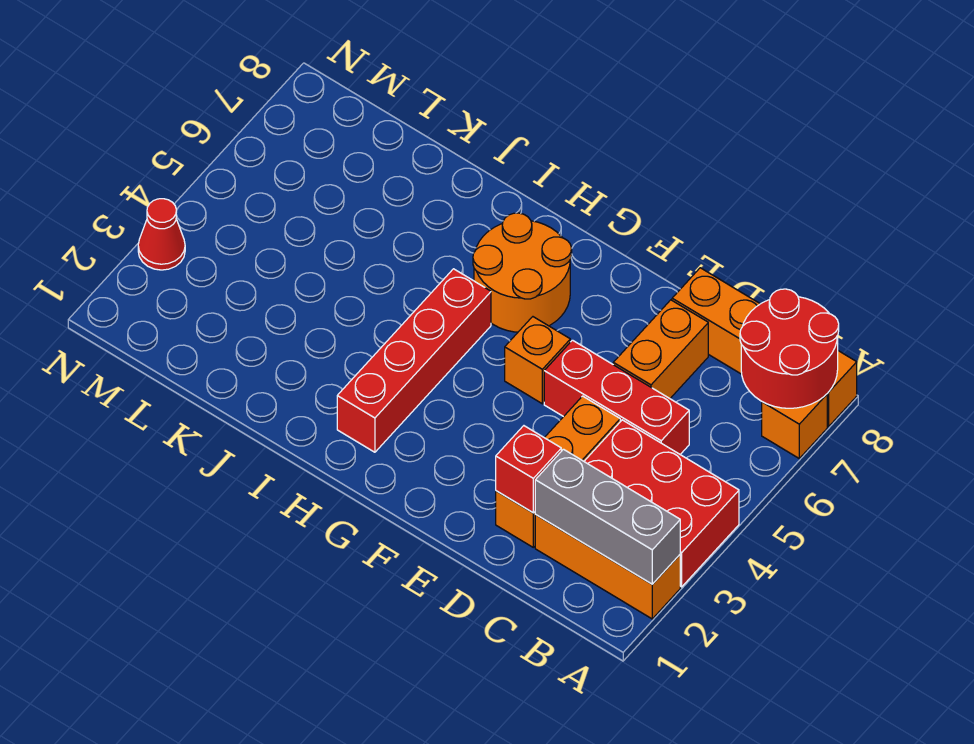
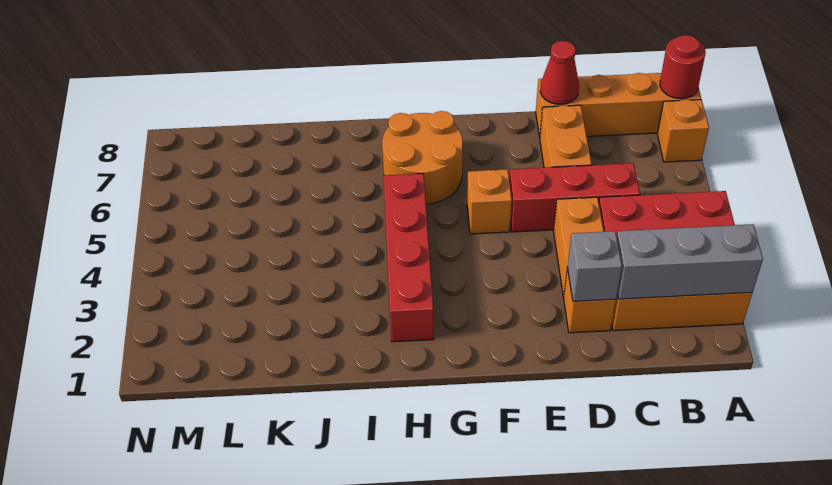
red 2x2 round brick [740,289,839,408] -> red 1x1 round brick [660,35,706,99]
red 1x1 brick [496,426,561,513] -> grey 1x1 brick [567,231,622,301]
red 1x1 cone [138,199,185,270] -> red 1x1 cone moved to [540,41,579,104]

